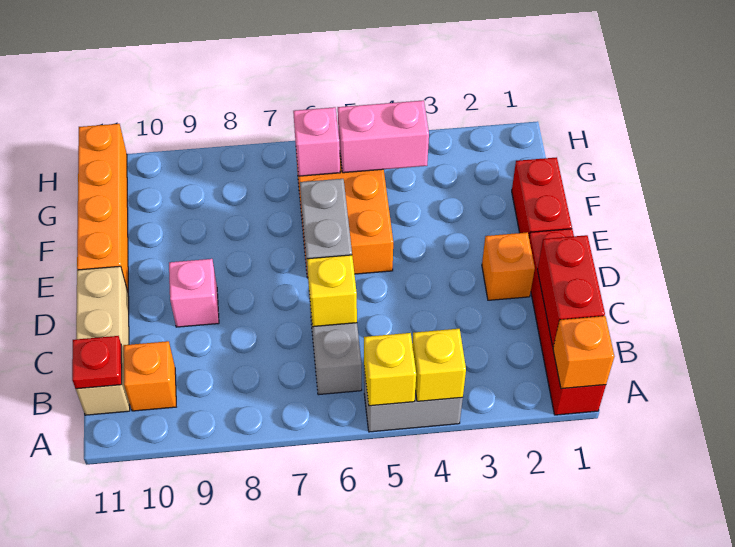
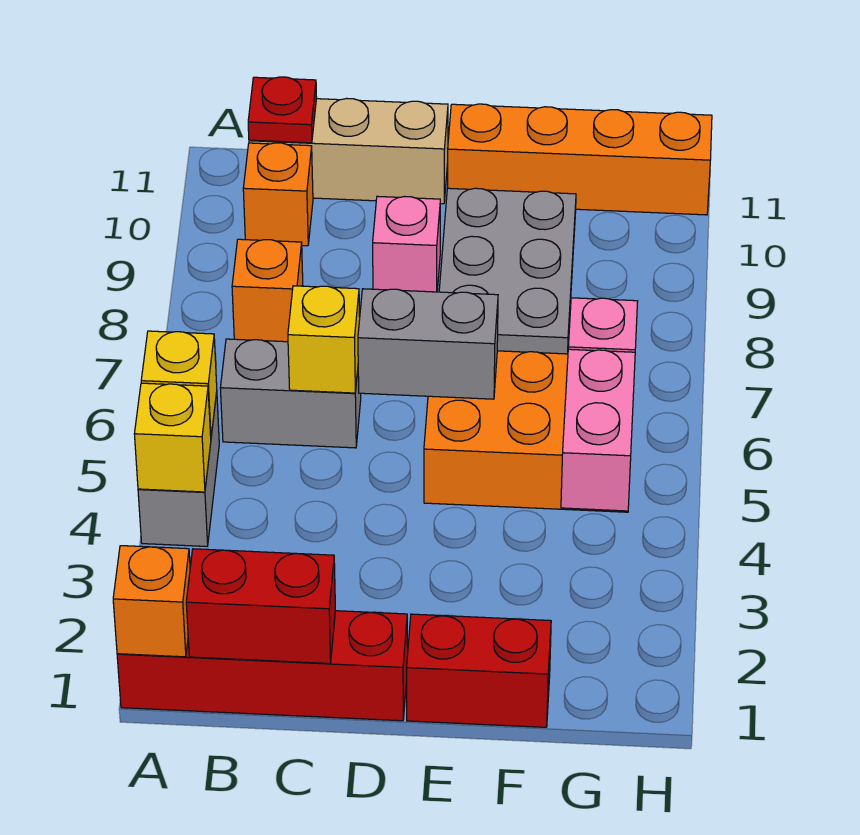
orange 1x1 brick [482,232,535,300] -> orange 1x1 brick moved to [232,239,303,342]
none -> grey 2x3 plate [439,188,576,354]

